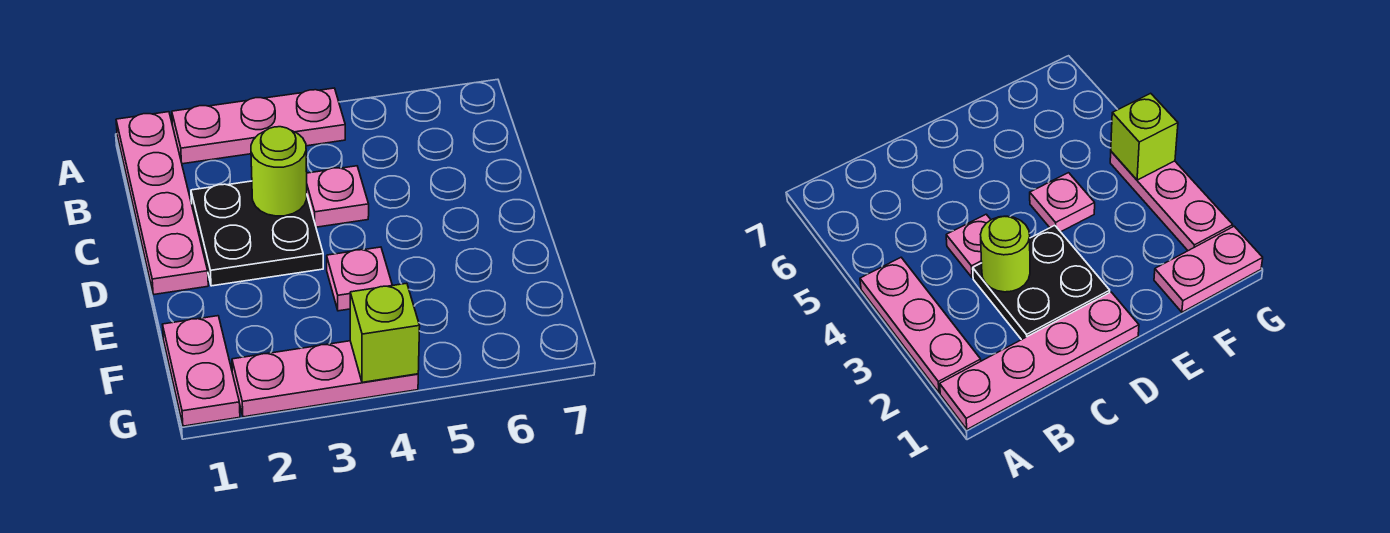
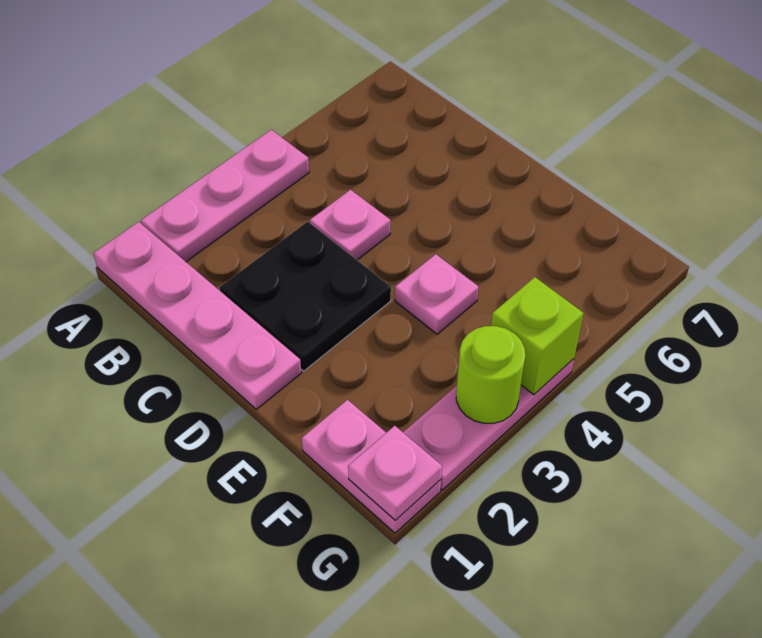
lime 1x1 round brick [251,127,307,216] -> lime 1x1 round brick moved to [456,326,525,423]
none -> pink 1x1 plate [348,426,442,520]

